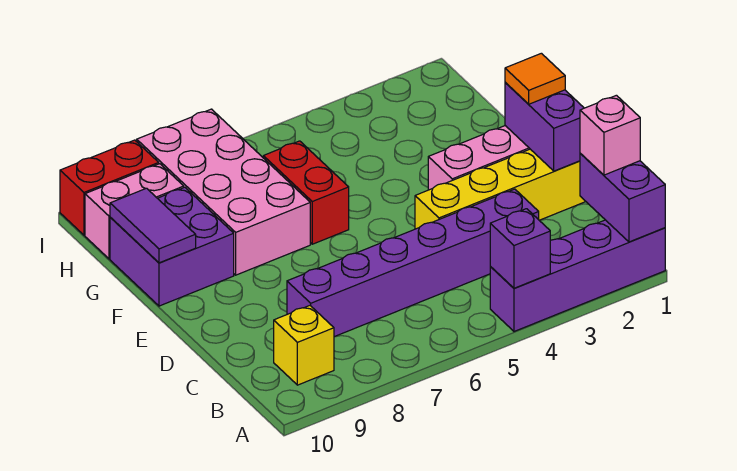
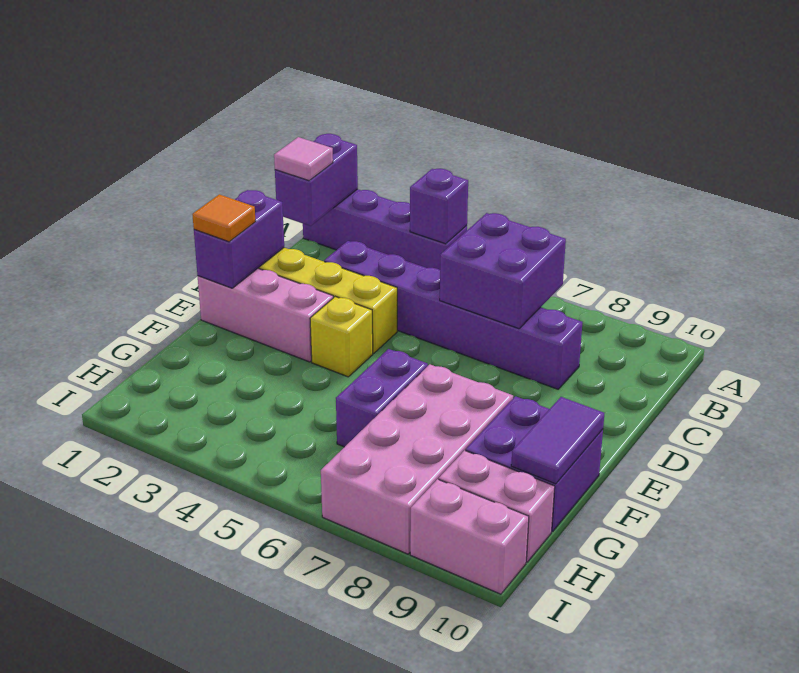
pink 1x1 brick [580,95,640,175] -> pink 1x1 tile [274,137,333,181]
none -> purple 2x2 brick [440,213,566,329]
yellow 1x1 brick [274,306,334,385] -> yellow 1x1 brick moved to [310,297,373,377]
red 1x2 brick [263,141,349,244] -> purple 1x2 brick [336,349,428,447]
red 1x2 brick [60,140,159,235] -> pink 1x2 brick [410,479,529,594]

